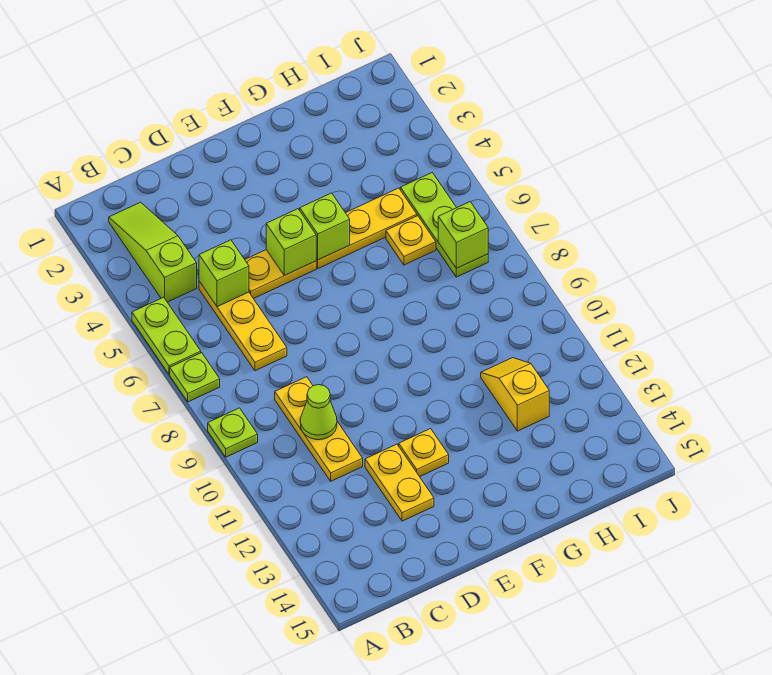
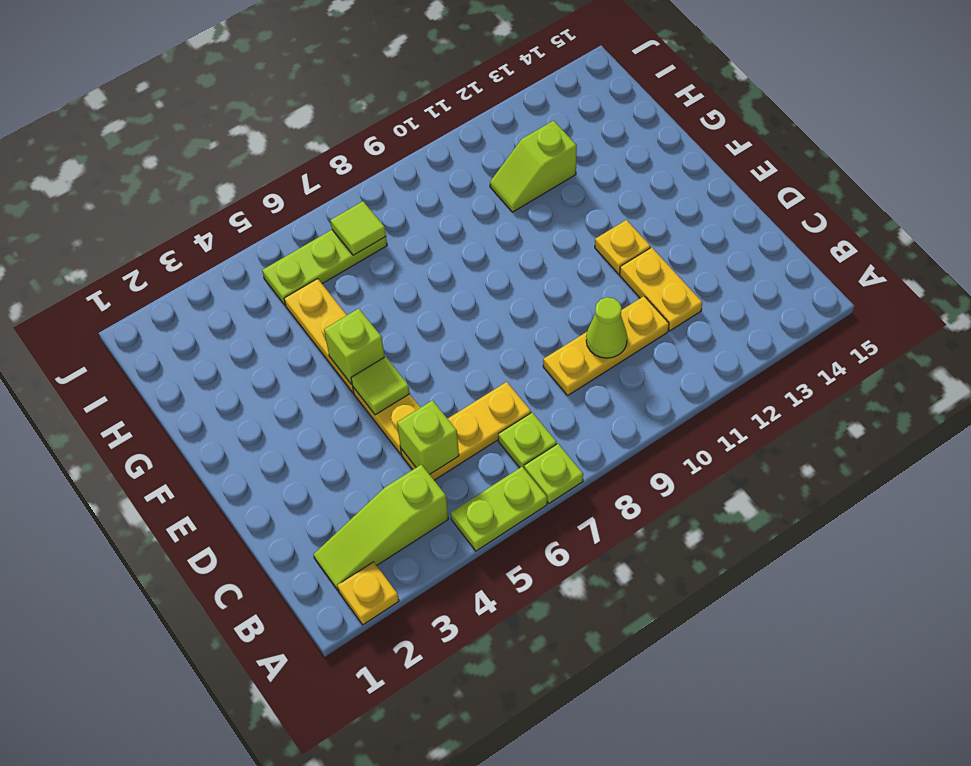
lime 1x1 plate [208,408,258,457] -> lime 1x1 plate moved to [498,413,557,468]
yellow 1x2 plate [365,444,434,521] -> yellow 1x2 plate turned to [620,247,702,331]
lime 1x1 brick [266,209,316,276] -> lime 1x1 tile [351,357,410,415]
yellow 1x1 plate [386,216,436,265] -> yellow 1x1 plate moved to [337,562,399,625]
yellow 1x2 slope [481,358,549,431] -> lime 1x2 slope [490,121,577,212]
lime 1x1 brick [438,202,488,269] -> lime 1x1 tile [330,201,386,255]

